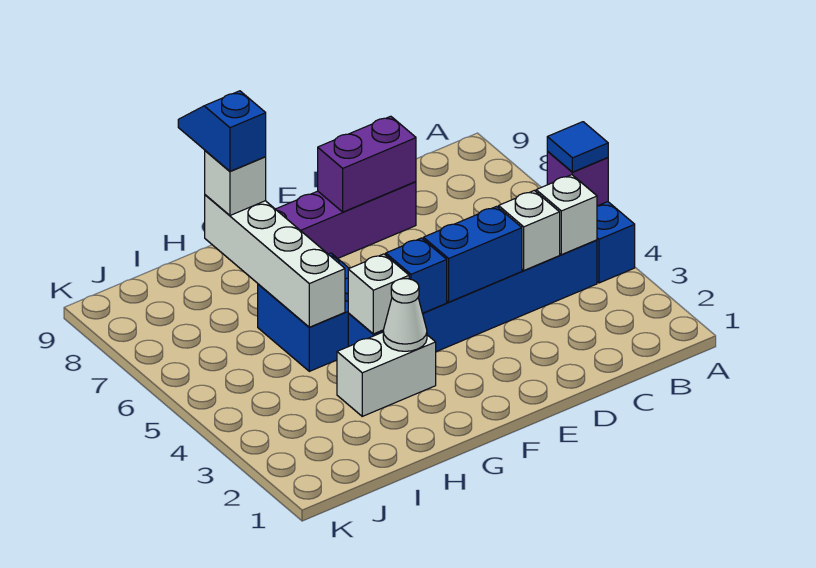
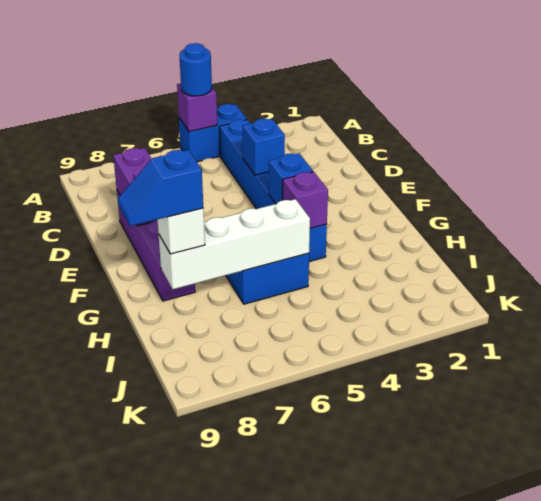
blue 1x1 tile [547,122,608,172] -> blue 1x1 round brick [180,43,212,96]
white 1x1 brick [536,175,597,255] -> none
white 1x1 brick [499,191,560,271] -> none
blue 1x2 brick [423,206,522,302] -> blue 1x1 brick [243,119,285,175]
white 1x2 brick [337,332,436,416] -> none
white 1x1 cone [383,279,427,351] -> none
white 1x1 brick [348,254,409,334] -> purple 1x1 brick [283,172,328,228]

